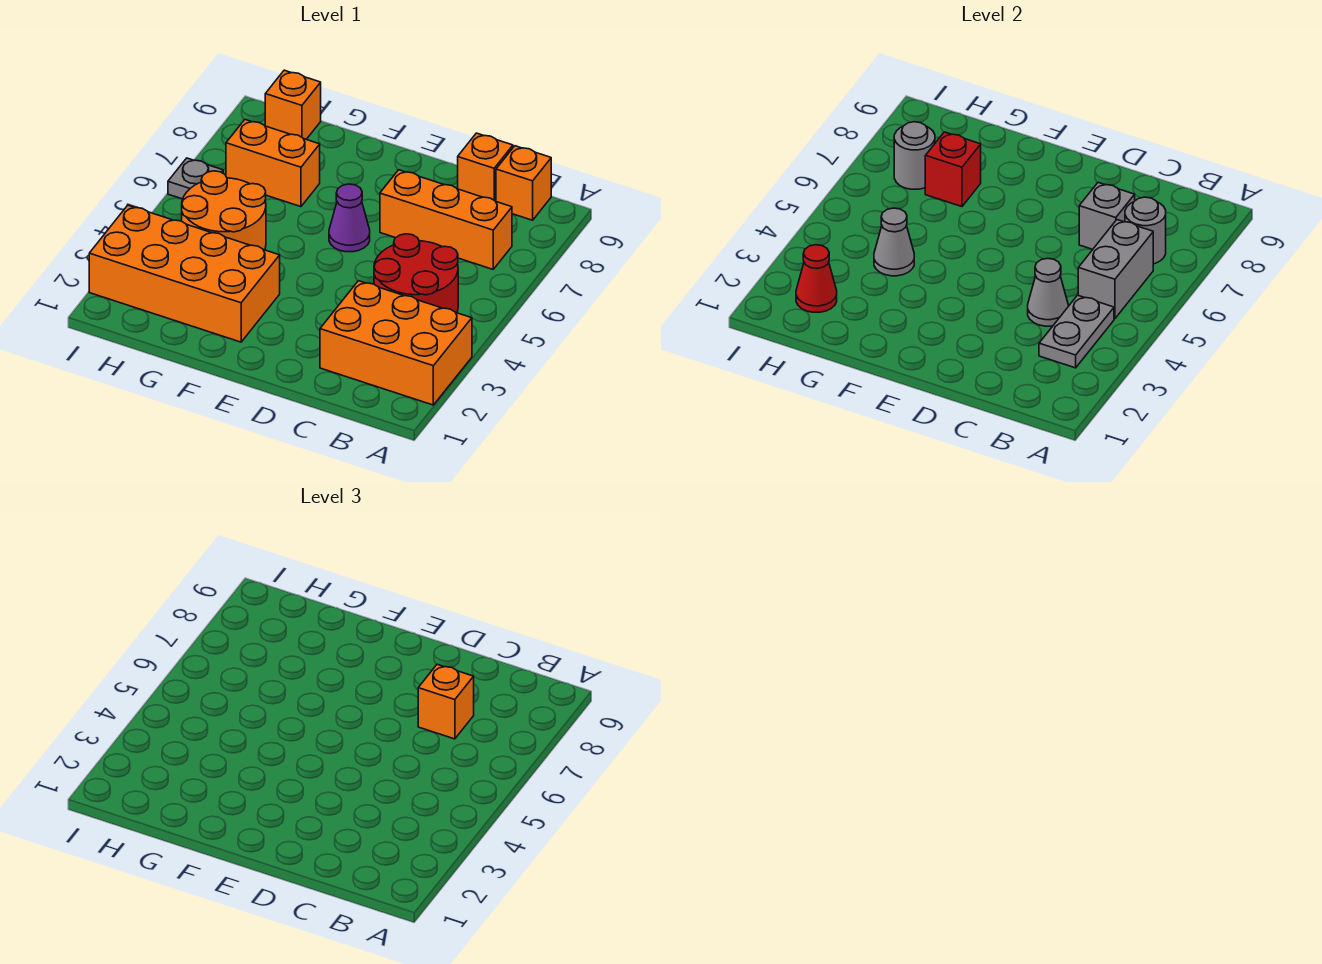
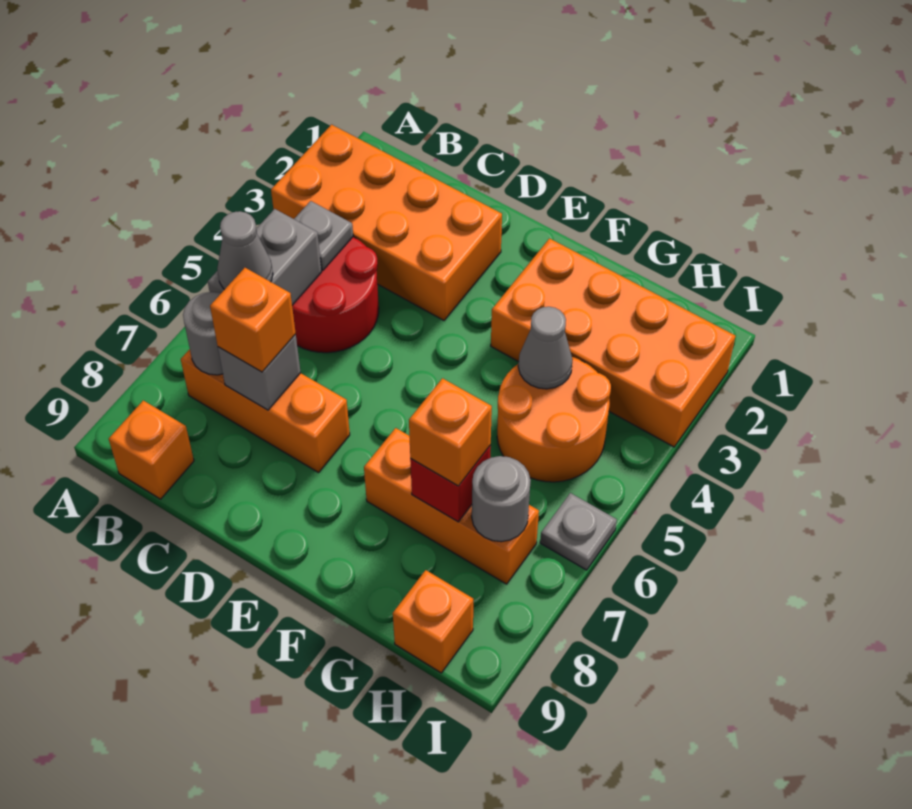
orange 2x3 brick [320,281,472,405] -> orange 2x4 brick [271,125,502,320]
grey 1x2 plate [1039,295,1114,368] -> grey 1x1 plate [294,201,353,270]
grey 1x1 cone [1028,258,1068,326] -> grey 1x1 cone moved to [217,211,273,290]
orange 1x1 brick [458,133,513,201] -> orange 1x1 brick moved to [409,378,492,486]
purple 1x1 cone [329,184,370,252] -> none
orange 1x2 brick [226,120,320,207] -> orange 1x3 brick [364,428,539,584]
red 1x1 cone [796,245,837,312] -> none

